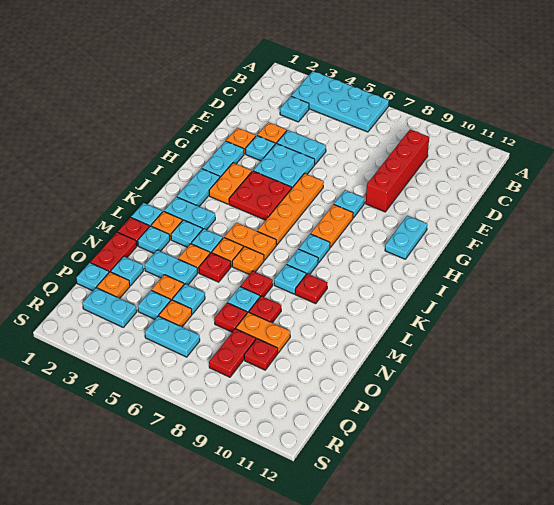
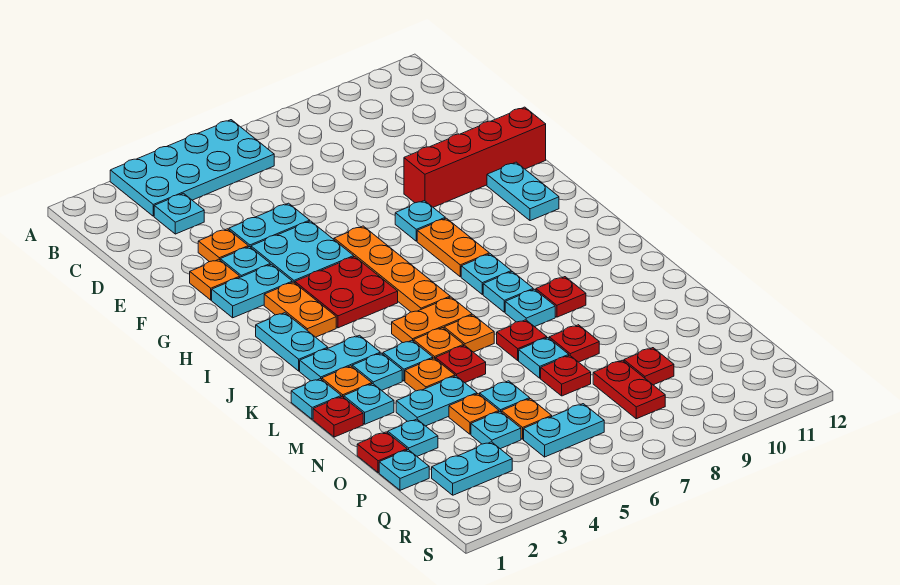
red 1x4 brick [366,129,429,212] -> red 1x4 brick turned to [404,107,546,207]
cyan 1x2 plate [202,141,244,177] -> cyan 1x2 plate turned to [212,264,292,318]
red 1x2 plate [90,232,137,272] -> red 1x1 plate [357,432,407,473]
orange 1x2 plate [236,312,290,353] -> none
orange 1x1 plate [97,272,130,298] -> none

